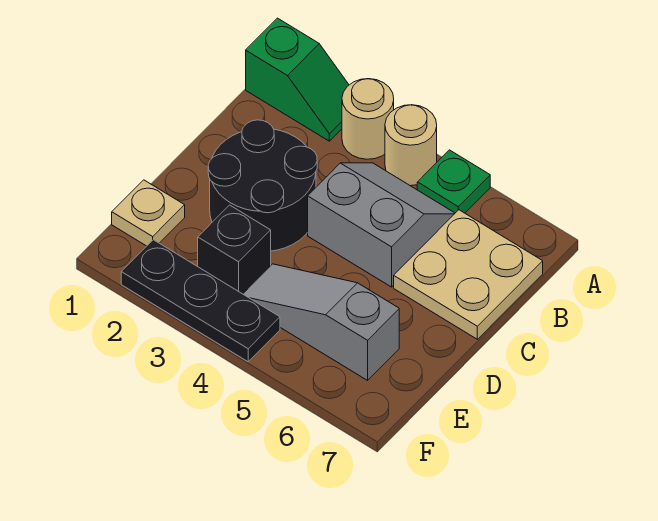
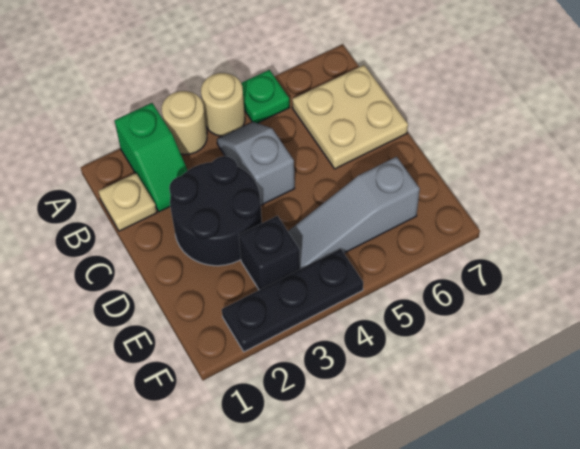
green 1x2 slope [246,18,349,141] -> green 1x2 slope turned to [114,103,188,212]
grey 2x2 slope [308,163,455,287] -> grey 1x2 slope [217,122,295,205]
tan 1x1 plate [112,180,185,246] -> tan 1x1 plate moved to [98,173,157,231]

